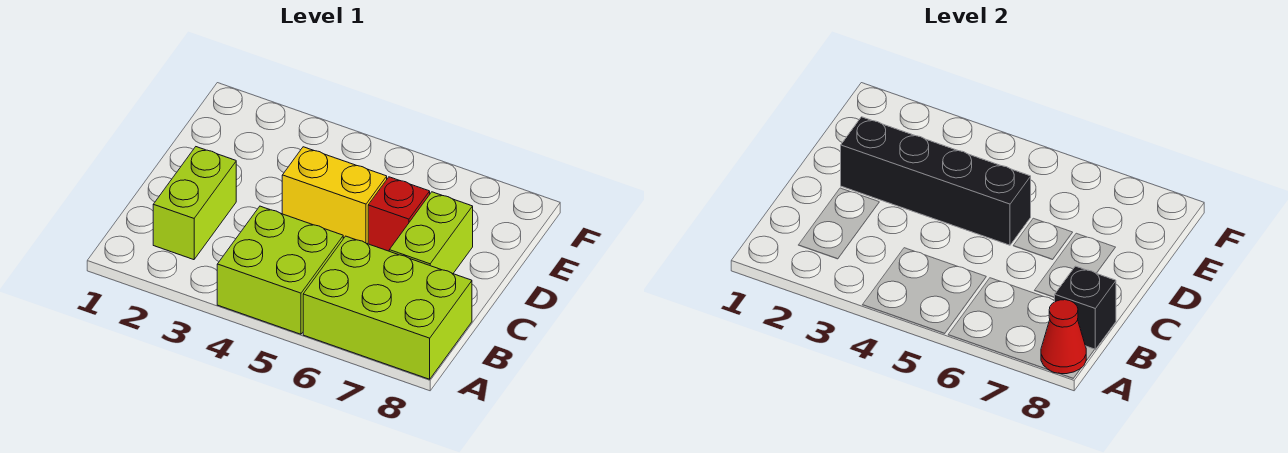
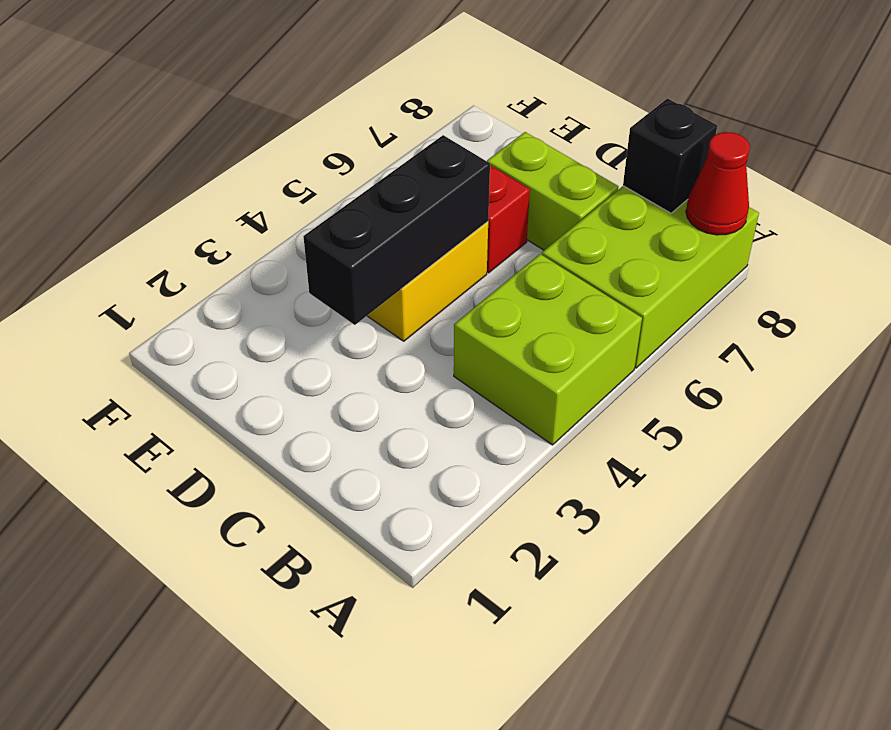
lime 1x2 brick [153,147,236,260] -> none
black 1x4 brick [841,117,1031,245] -> black 1x3 brick [303,135,490,325]

